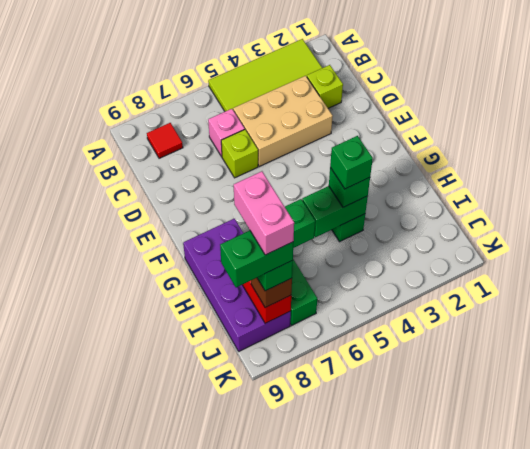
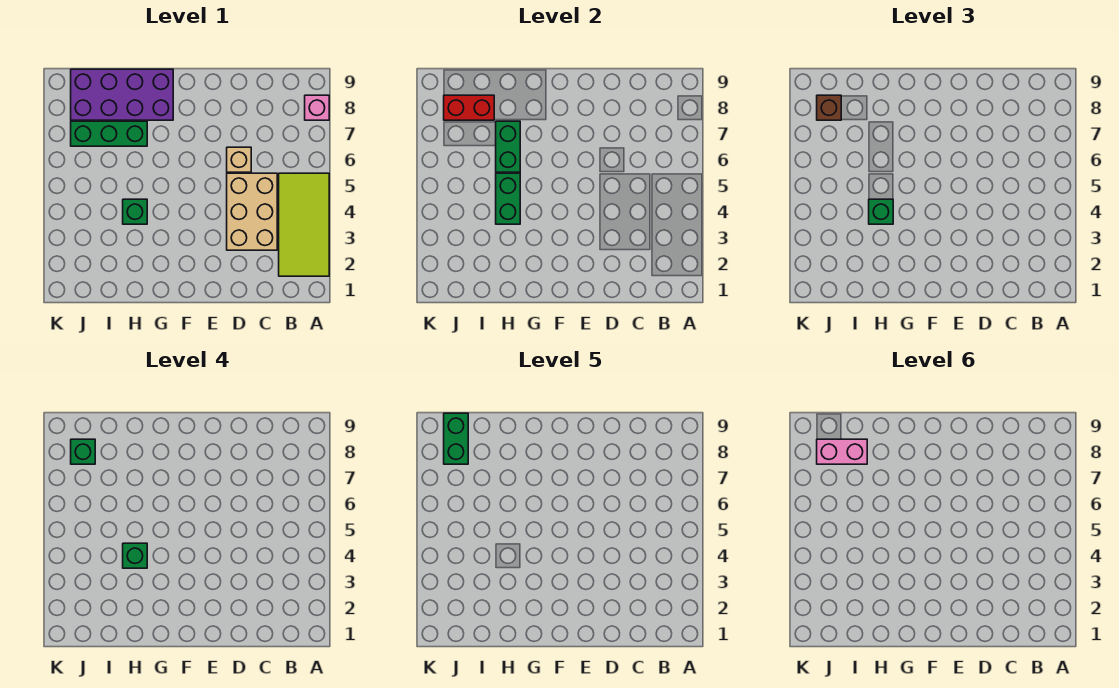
red 1x1 tile [147,123,183,158] -> none
lime 1x1 brick [307,65,343,108] -> none
pink 1x1 brick [208,109,245,157] -> pink 1x1 brick moved to [305,95,329,120]
lime 1x1 brick [221,130,258,178] -> tan 1x1 brick [227,147,251,172]

